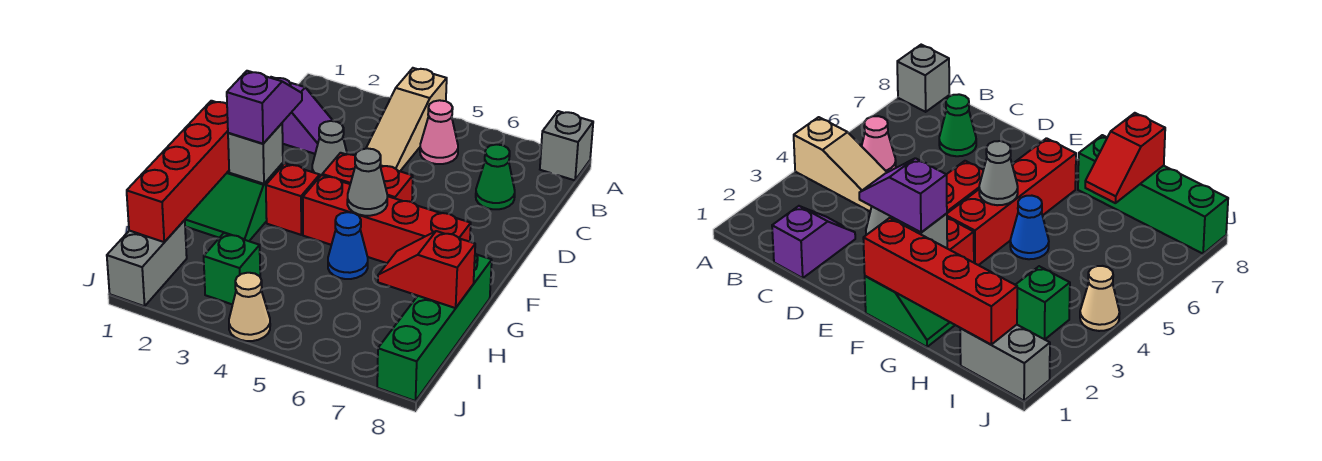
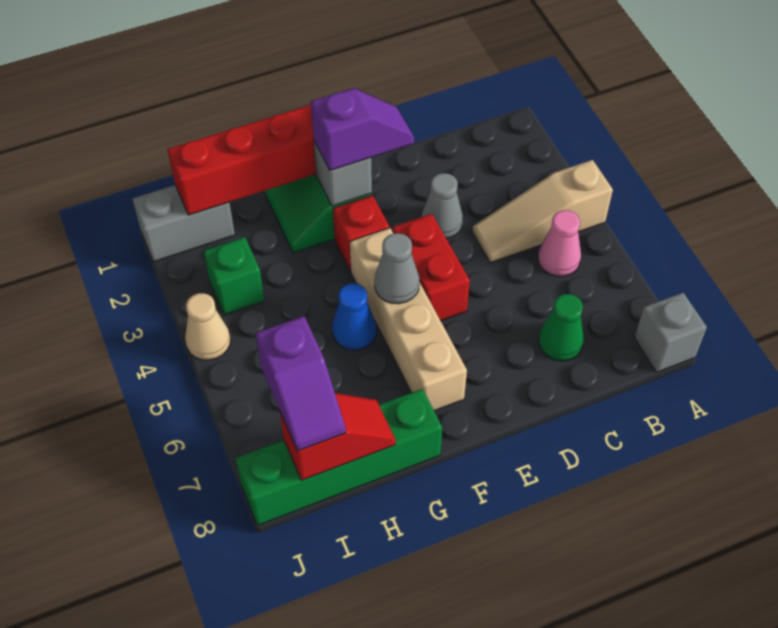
purple 1x2 slope [271,77,333,154] -> purple 1x2 slope moved to [256,316,346,451]
red 1x4 brick [303,175,471,263] -> tan 1x4 brick [350,228,467,411]
red 1x2 slope [378,231,475,308] -> red 1x2 slope turned to [280,393,396,480]

